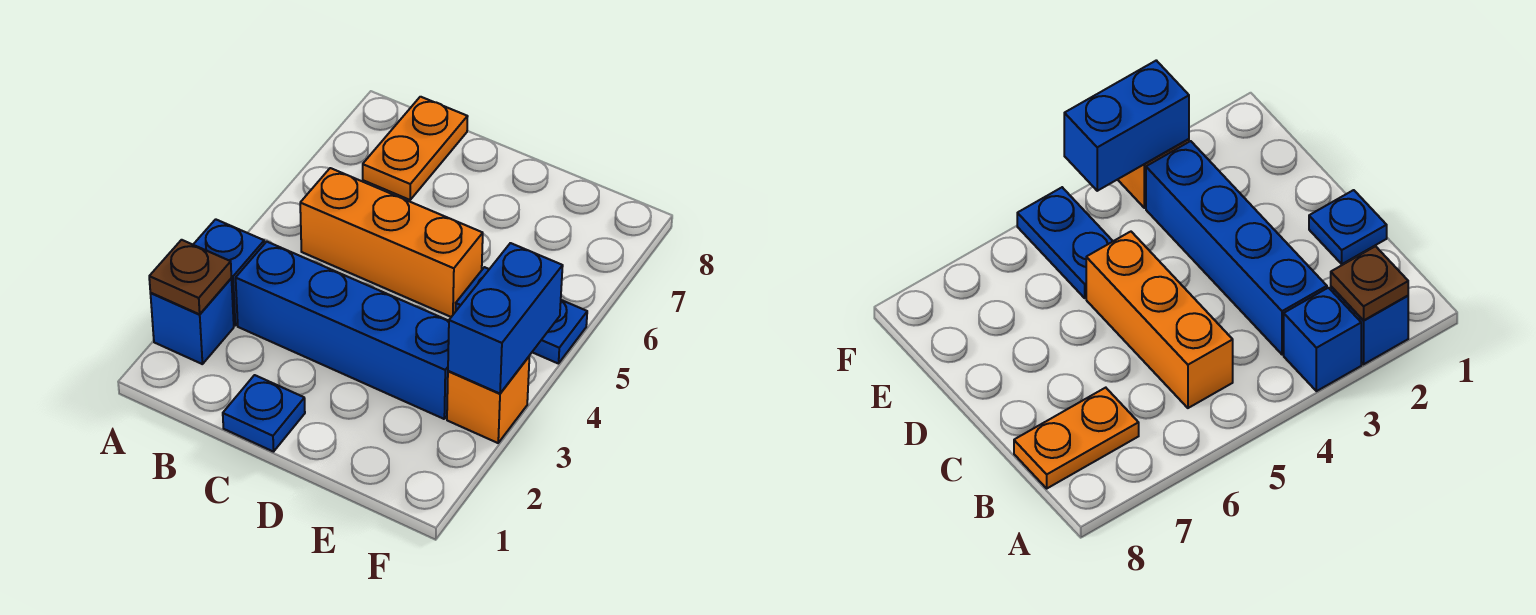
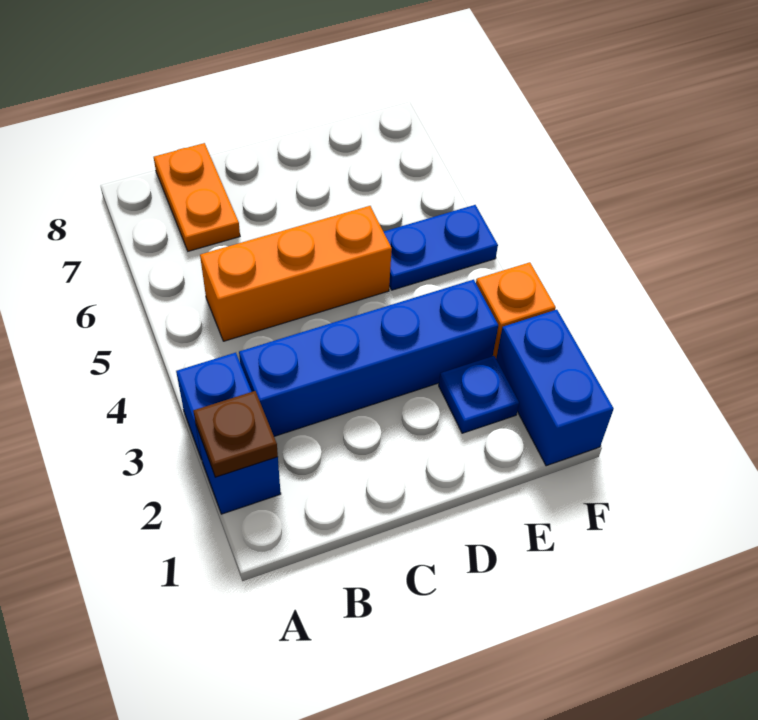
blue 1x1 plate [223,375,305,452] -> blue 1x1 plate moved to [439,356,519,433]
blue 1x2 brick [448,243,563,393] -> blue 1x2 brick moved to [496,310,614,466]

